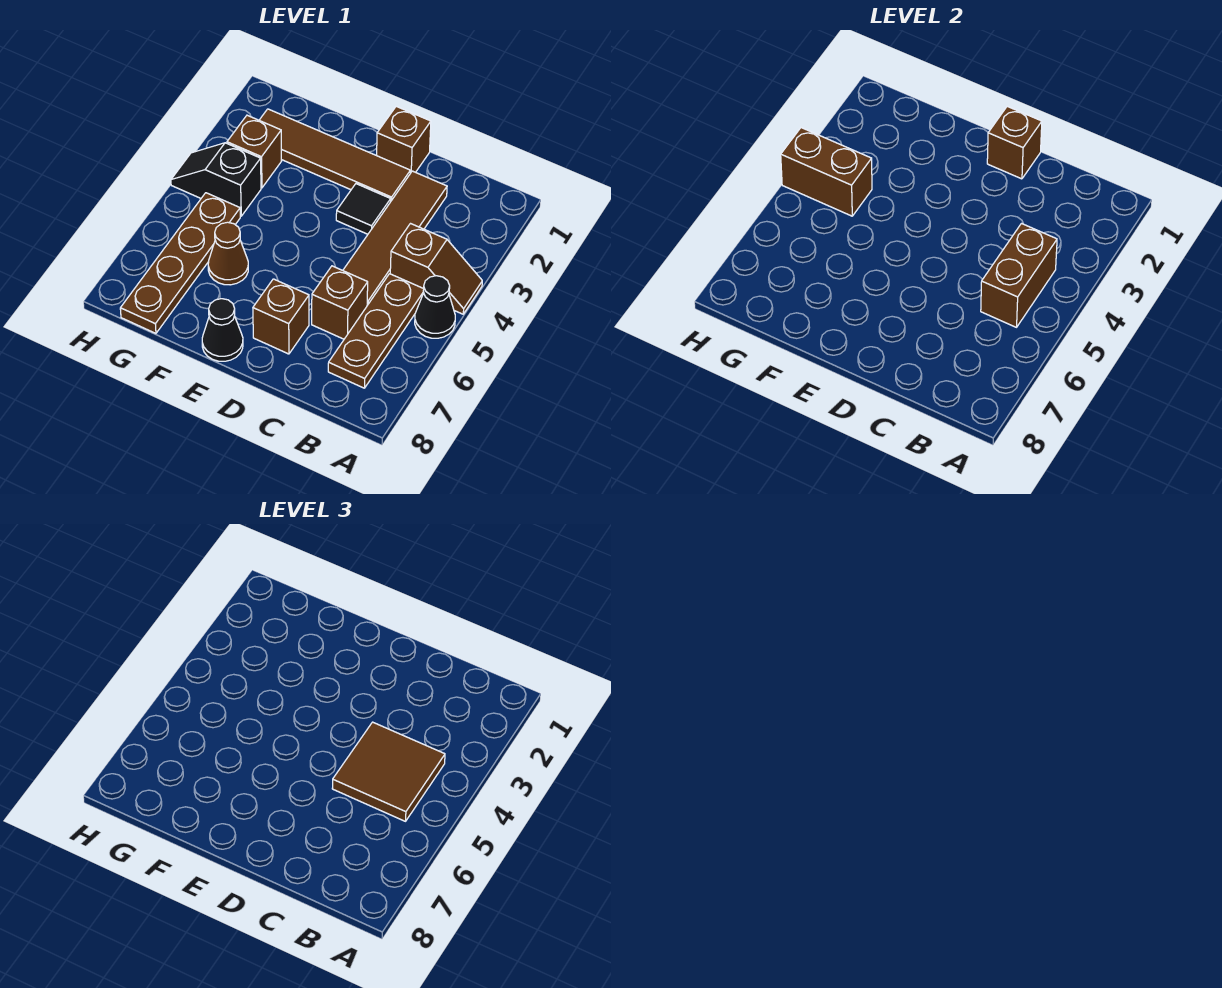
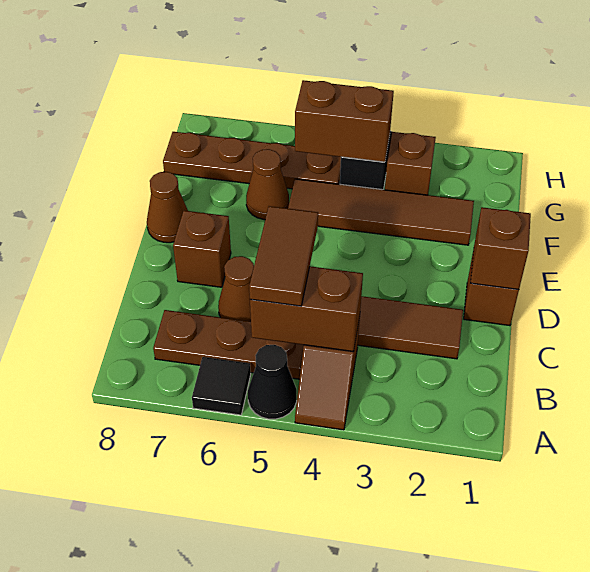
brown 2x2 tile [332,722,445,821] -> brown 1x2 tile [249,206,318,306]
brown 1x1 brick [312,266,368,339] -> brown 1x1 cone [218,256,254,322]
brown 1x4 tile [259,109,410,201] -> brown 1x4 tile turned to [288,179,474,245]
black 1x1 tile [336,184,391,234] -> black 1x1 tile moved to [192,357,251,415]
black 1x1 cone [202,299,243,361] -> brown 1x1 cone [147,172,188,243]
brown 1x2 brick [781,128,872,216] -> brown 1x2 brick turned to [295,80,394,162]

